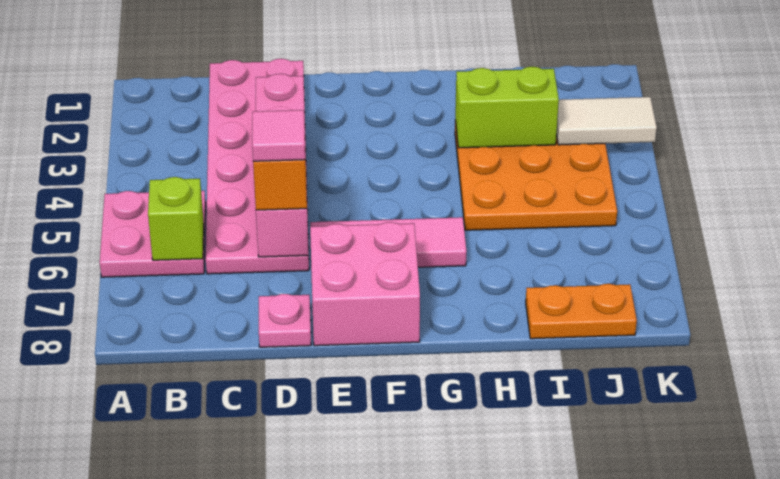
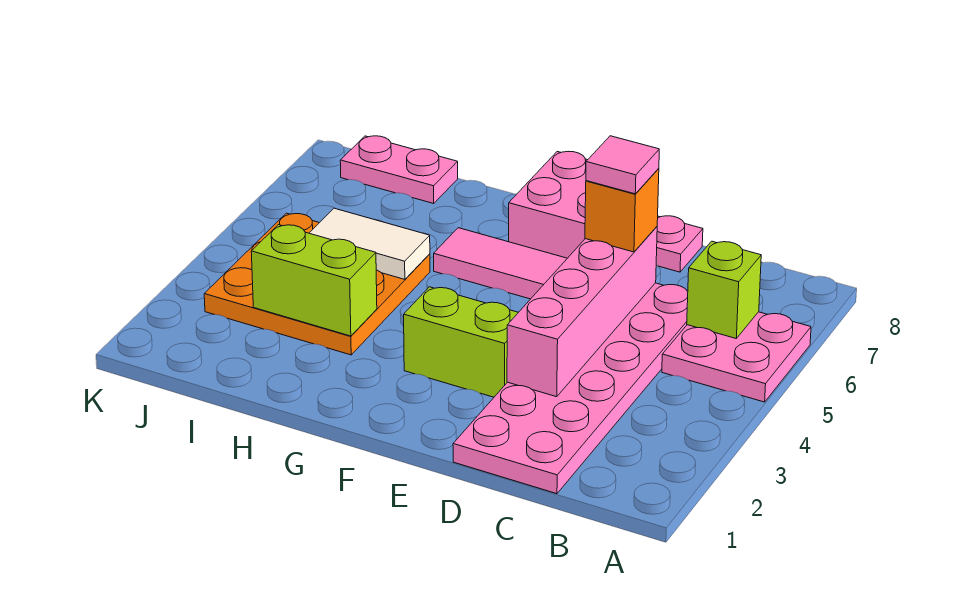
none -> lime 1x2 brick [404,287,518,397]
orange 1x2 plate [526,284,637,339] -> pink 1x2 plate [340,136,458,203]
white 1x2 tile [556,97,657,145] -> white 1x2 tile moved to [310,208,430,279]

